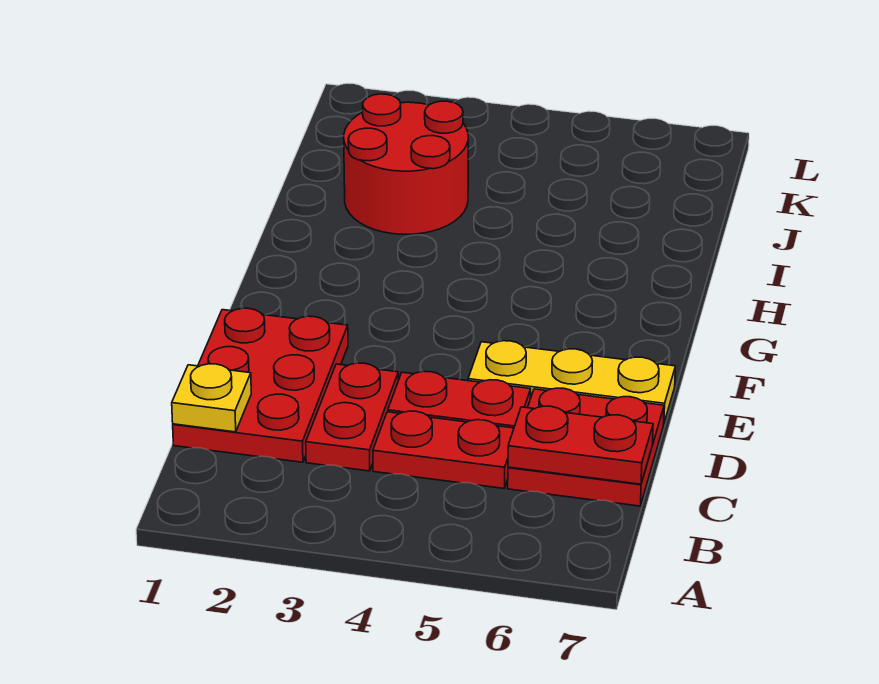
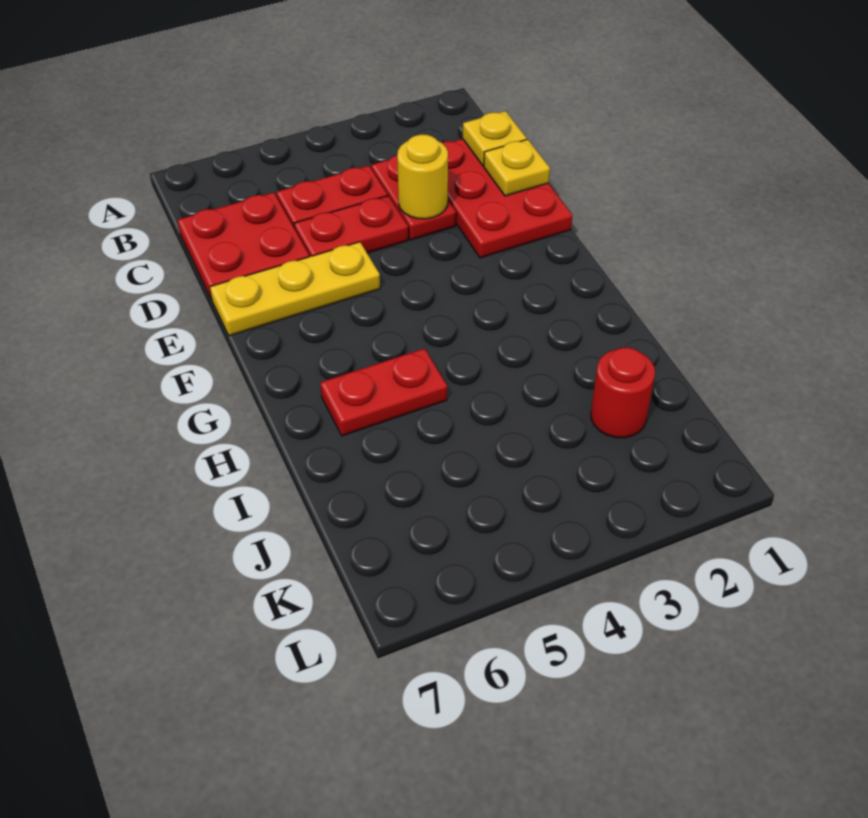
red 1x2 plate [508,406,653,484] -> red 1x2 plate moved to [320,348,447,436]
none -> yellow 1x1 plate [484,139,550,196]
none -> yellow 1x1 round brick [397,134,448,219]
red 2x2 round brick [344,94,468,234] -> red 1x1 round brick [591,348,655,438]

